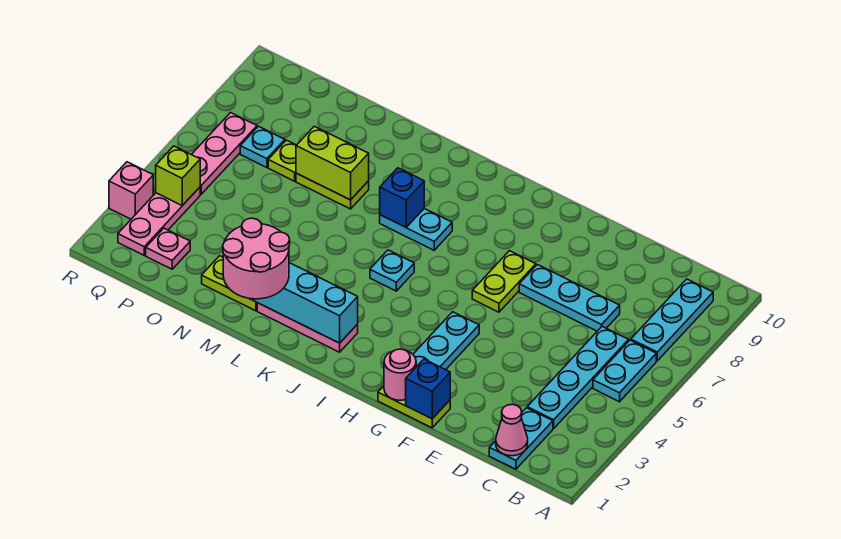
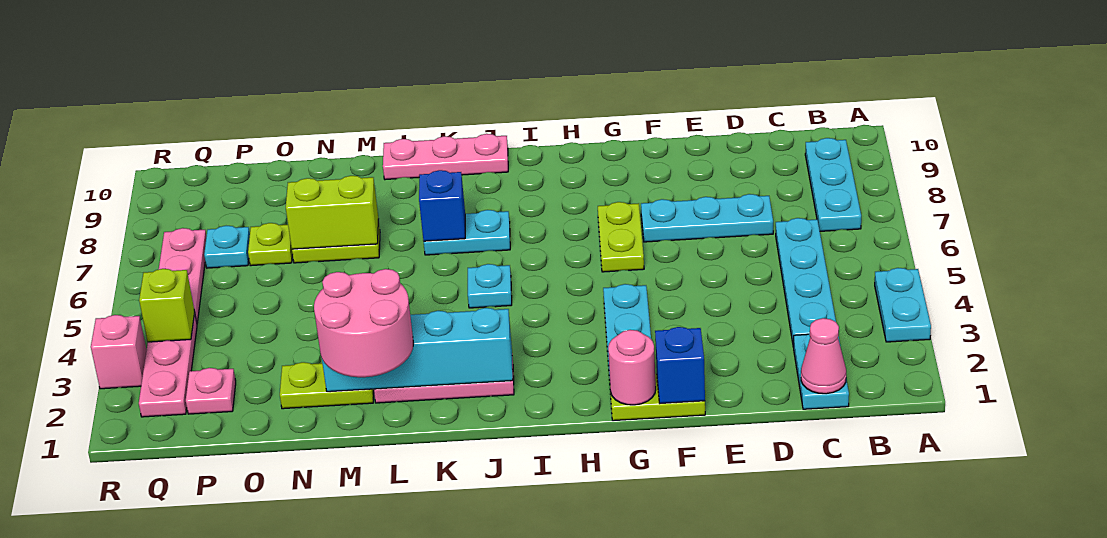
cyan 1x2 plate [593,340,656,402] -> cyan 1x2 plate moved to [875,268,931,342]
none -> pink 1x3 plate [383,134,508,180]

